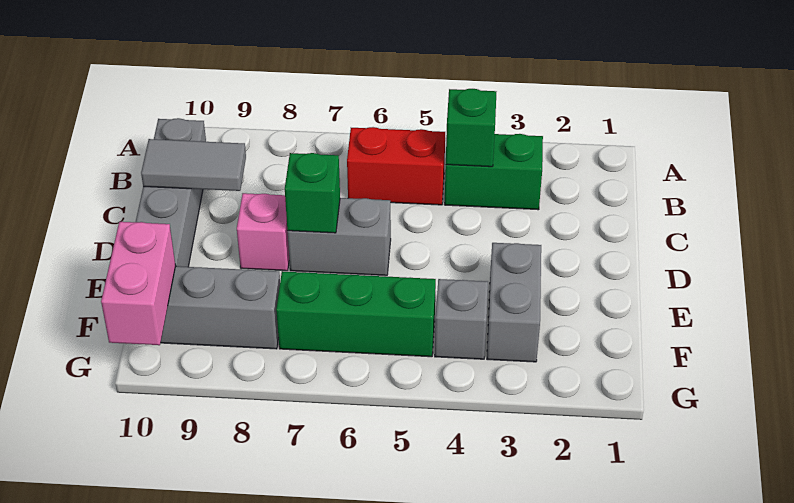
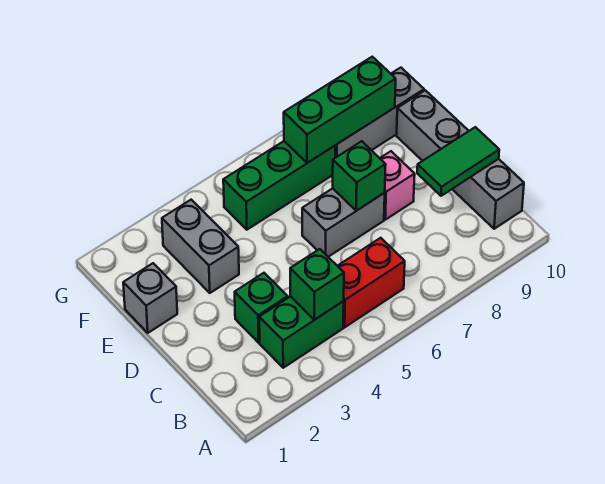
none -> green 1x1 brick [235,273,288,343]
grey 1x2 tile [141,139,246,191] -> green 1x2 tile [417,127,499,196]
grey 1x1 brick [435,279,488,359] -> grey 1x1 brick moved to [123,263,177,333]
none -> green 1x3 brick [284,57,396,163]
pink 1x2 brick [101,222,175,345] -> none

